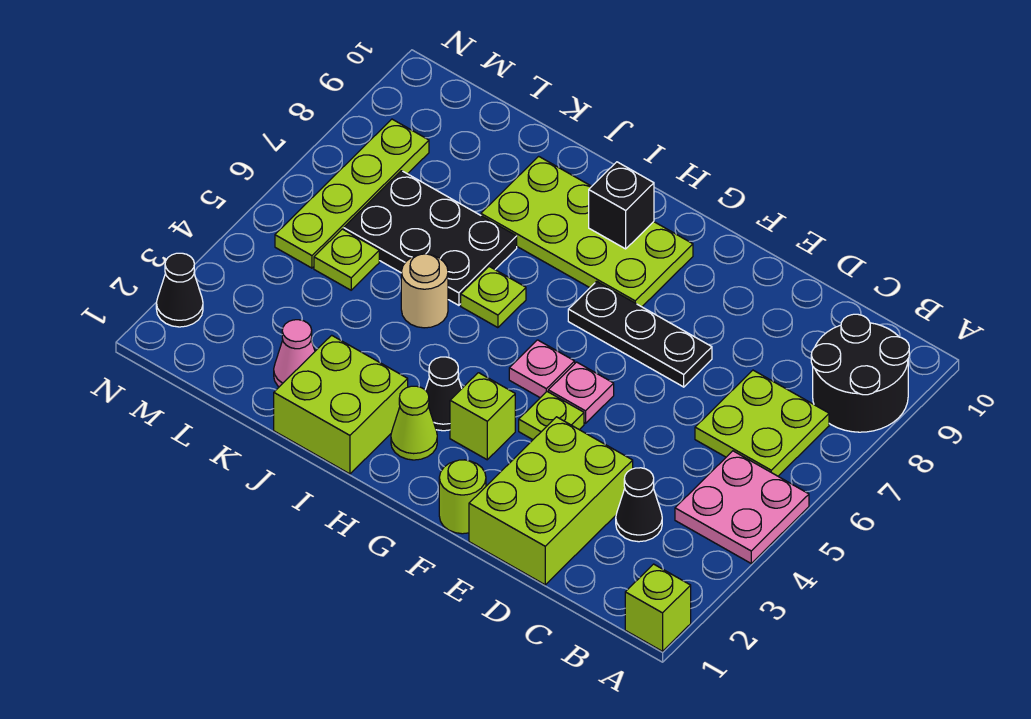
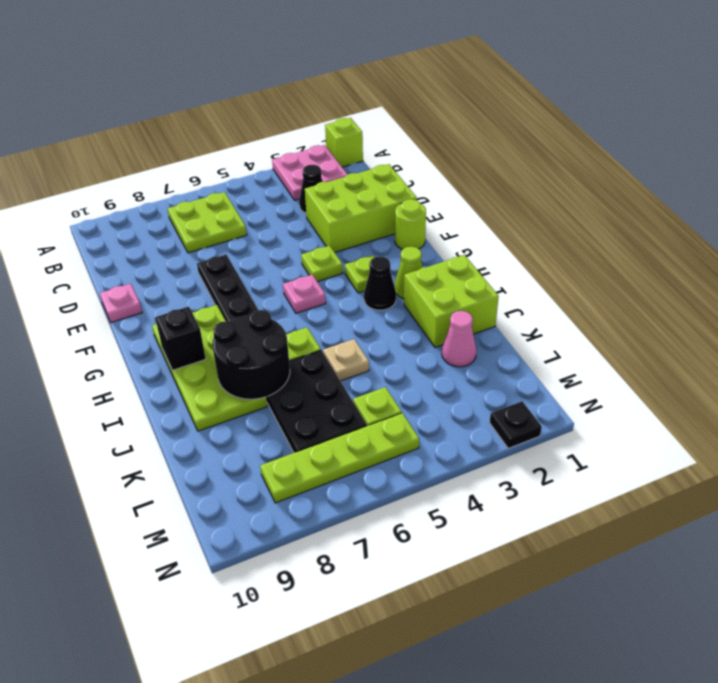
pink 2x2 plate [675,451,809,563] -> pink 2x2 plate moved to [272,145,348,200]
black 2x2 round brick [811,314,909,432] -> black 2x2 round brick moved to [212,310,290,399]
pink 1x1 plate [548,362,614,423] -> pink 1x1 plate moved to [100,284,142,322]
lime 1x1 brick [450,373,515,460] -> lime 1x1 plate [345,255,375,293]
tan 1x1 round brick [401,254,448,328] -> tan 1x1 plate [323,339,369,381]
black 1x1 cone [156,253,203,327] -> black 1x1 plate [490,401,542,448]

